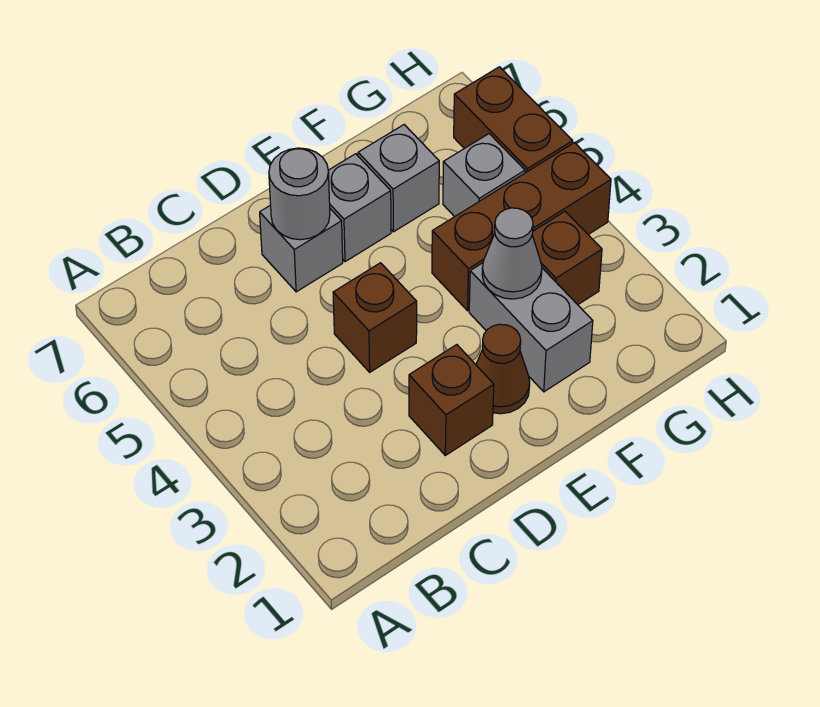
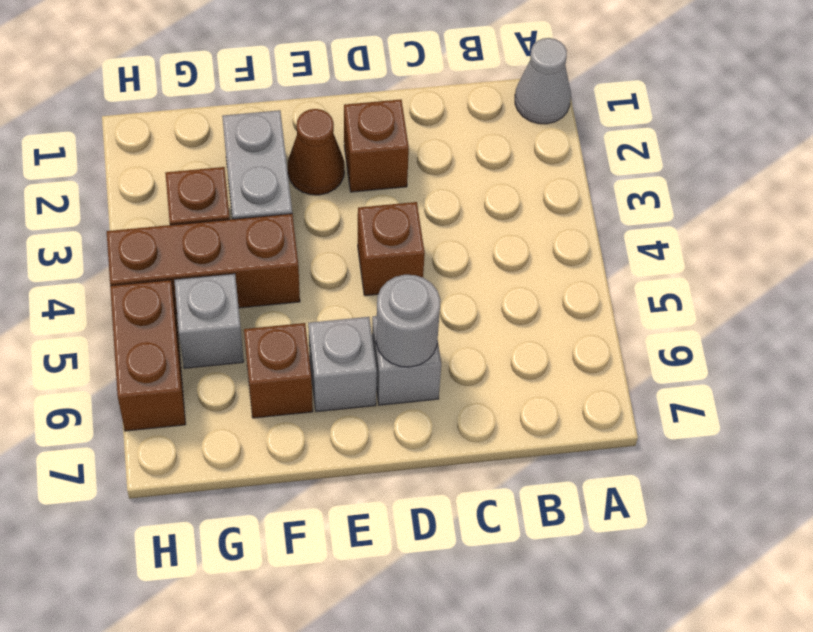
grey 1x1 cone [482,208,542,299] -> grey 1x1 cone moved to [515,38,571,124]
grey 1x1 brick [358,125,439,232] -> brown 1x1 brick [244,323,313,418]

